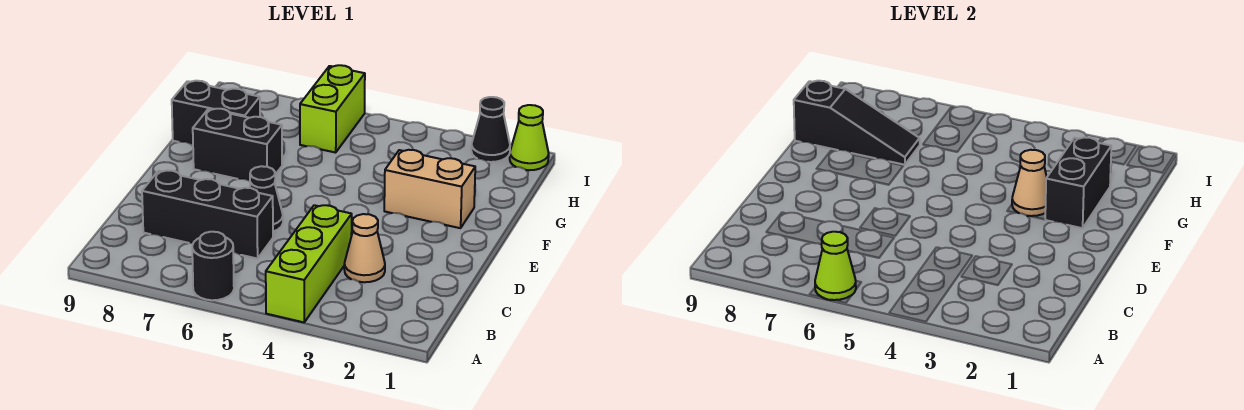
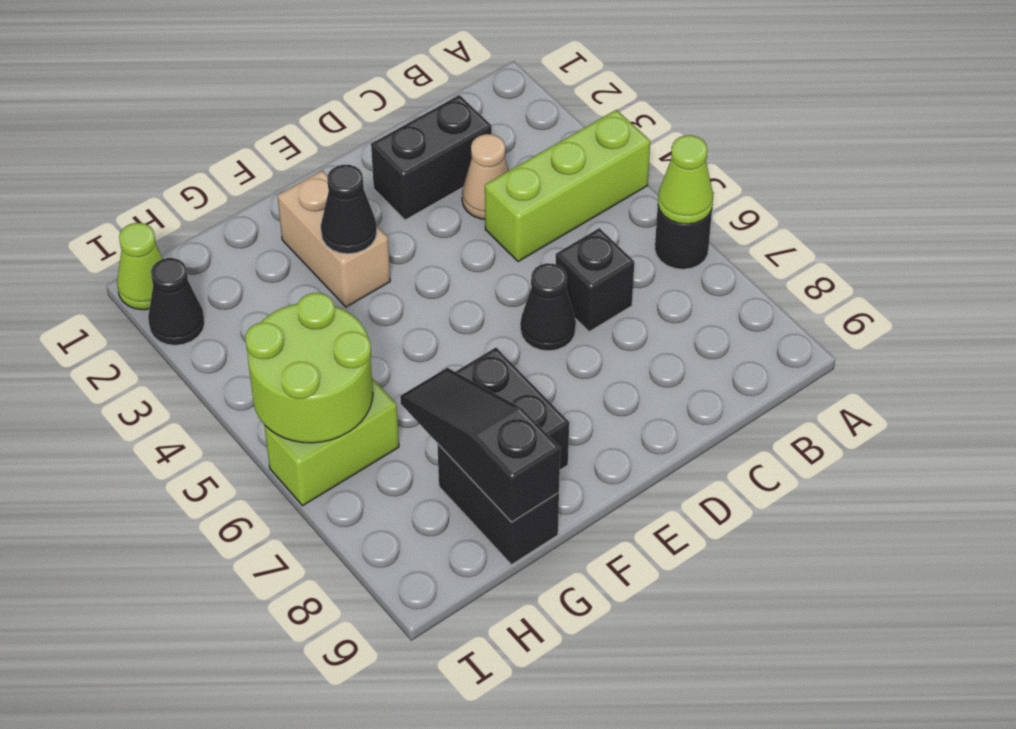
black 1x3 brick [142,170,273,259] -> black 1x1 brick [556,228,634,332]
black 1x2 brick [1045,137,1111,228] -> black 1x2 brick moved to [371,95,492,220]
tan 1x1 cone [1012,150,1047,216] -> black 1x1 cone [321,165,377,254]
none -> lime 2x2 round brick [245,293,373,443]

